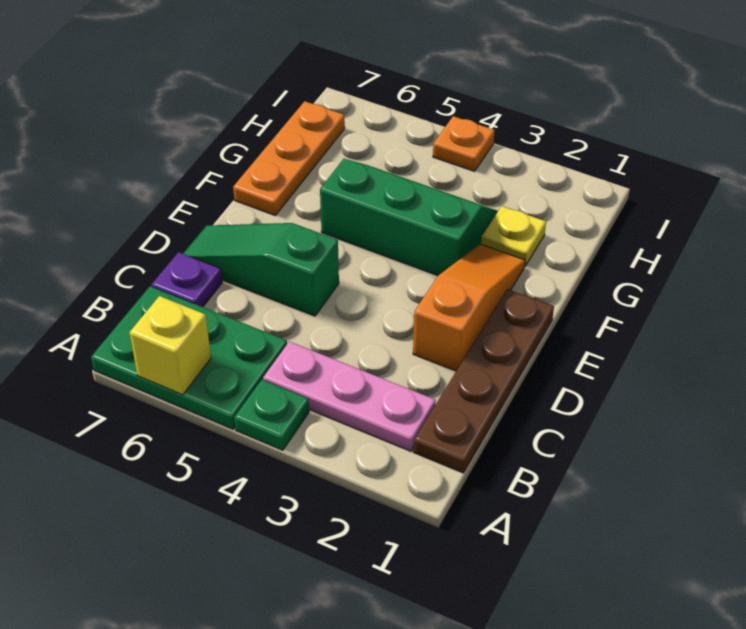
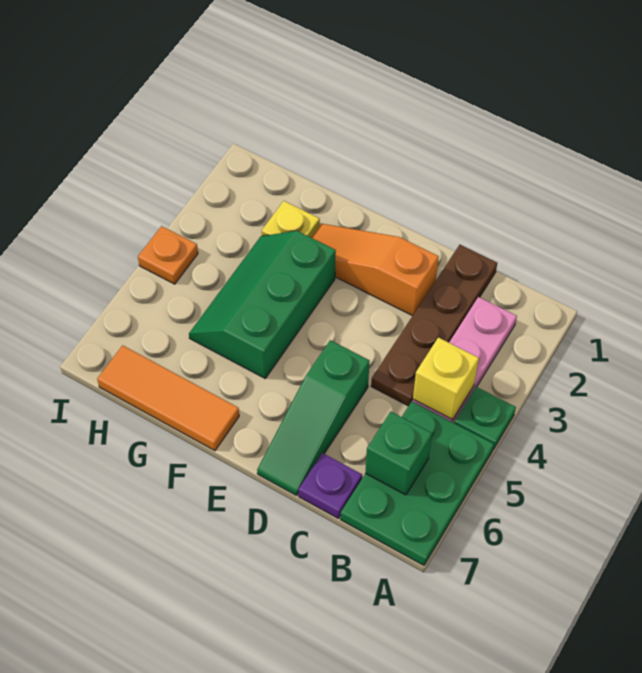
yellow 1x1 brick [129,296,211,395] -> yellow 1x1 brick moved to [413,337,479,420]
brown 1x4 plate [414,289,554,473] -> brown 1x4 plate turned to [371,245,497,406]
none -> green 1x1 brick [365,412,432,495]
orange 1x3 plate [233,101,345,215] -> orange 1x3 tile [97,345,239,451]

